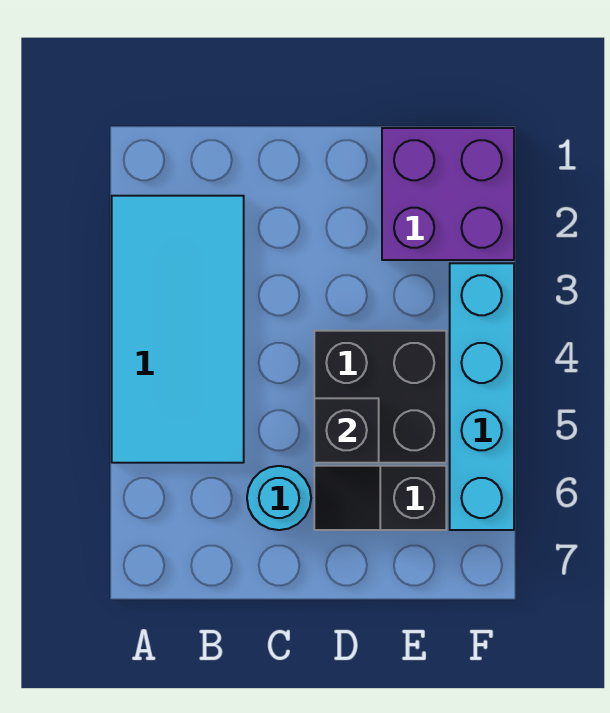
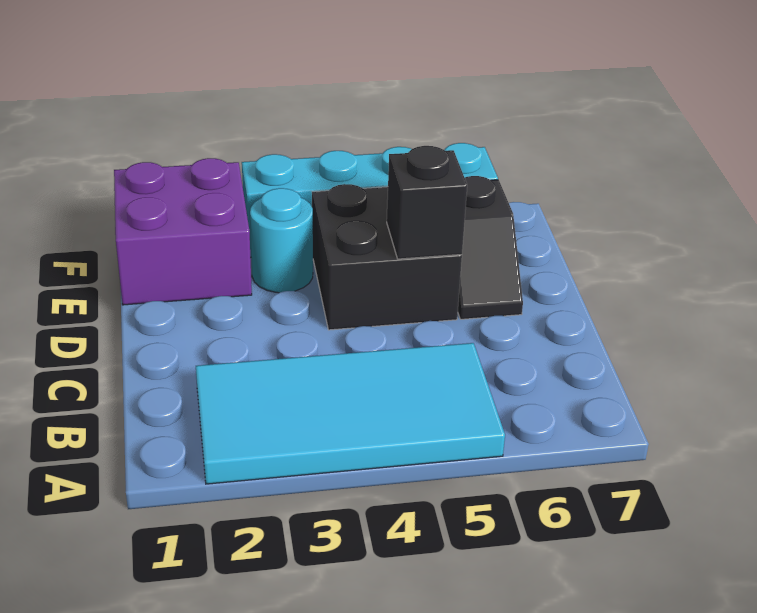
cyan 1x1 round brick [247,466,311,530] -> cyan 1x1 round brick moved to [250,188,313,293]

